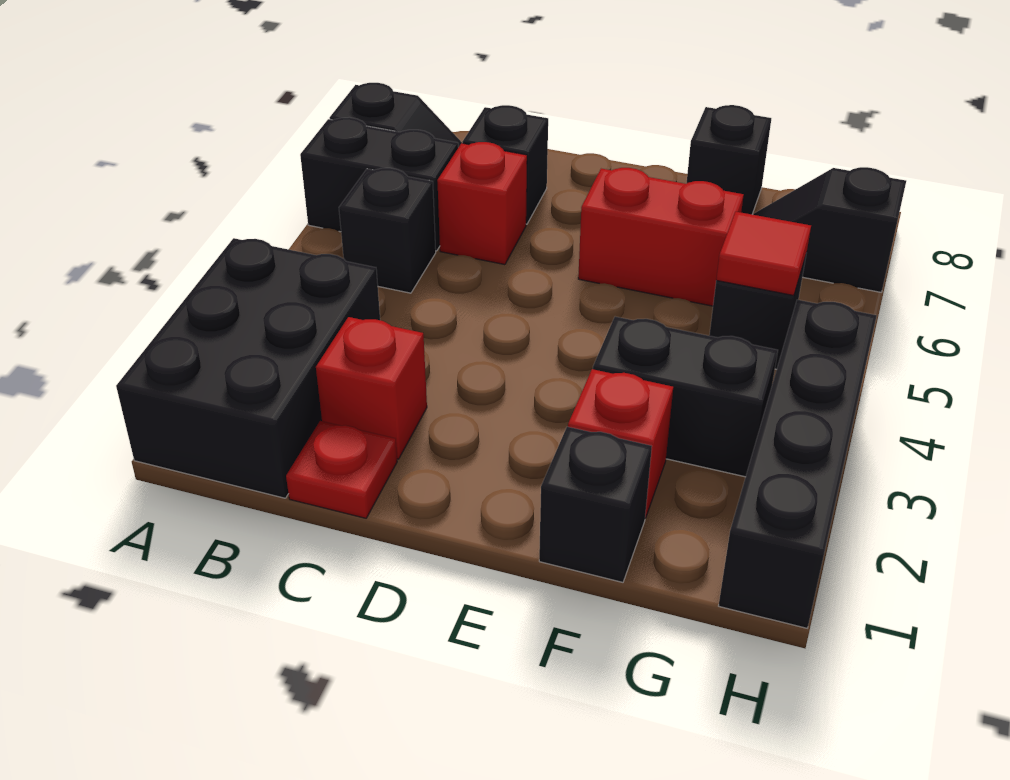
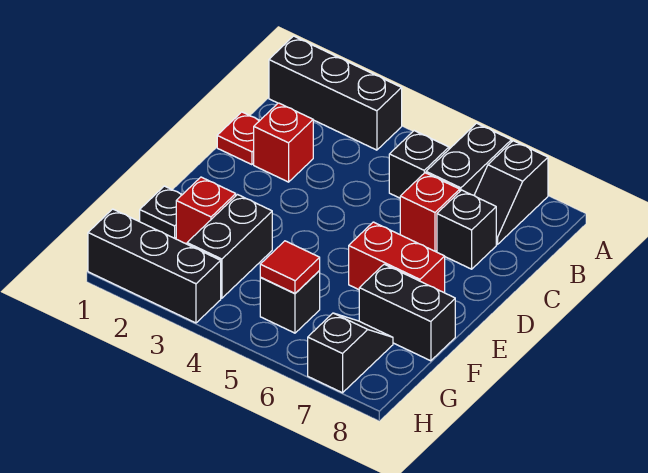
black 2x3 brick [116,238,380,498] -> black 1x3 brick [269,36,402,150]
red 1x2 brick [578,168,744,306] -> red 1x2 brick turned to [349,222,445,293]
black 1x1 brick [539,427,652,582] -> black 1x1 plate [139,186,182,238]
black 1x1 brick [687,105,771,214] -> black 1x2 brick [359,264,455,361]
black 1x4 brick [719,300,877,628] -> black 1x3 brick [88,209,221,323]

